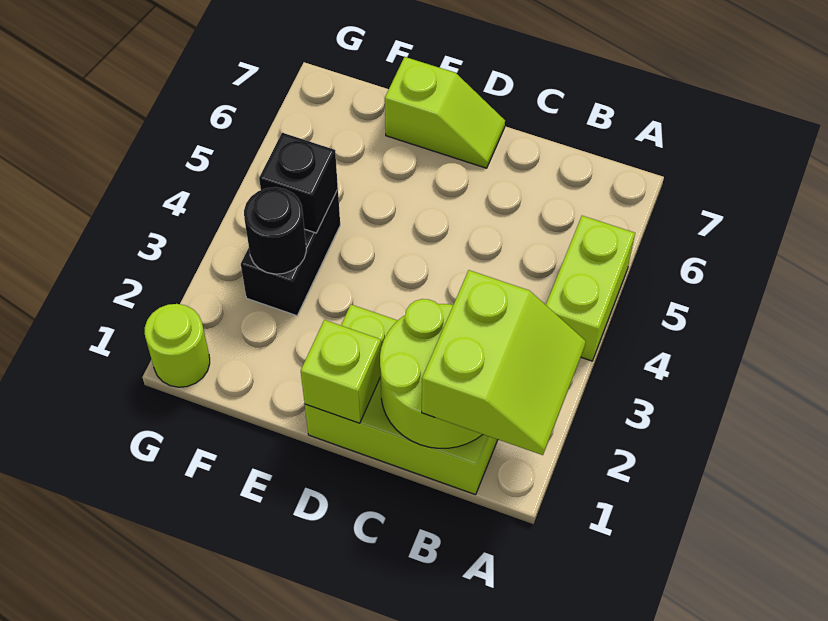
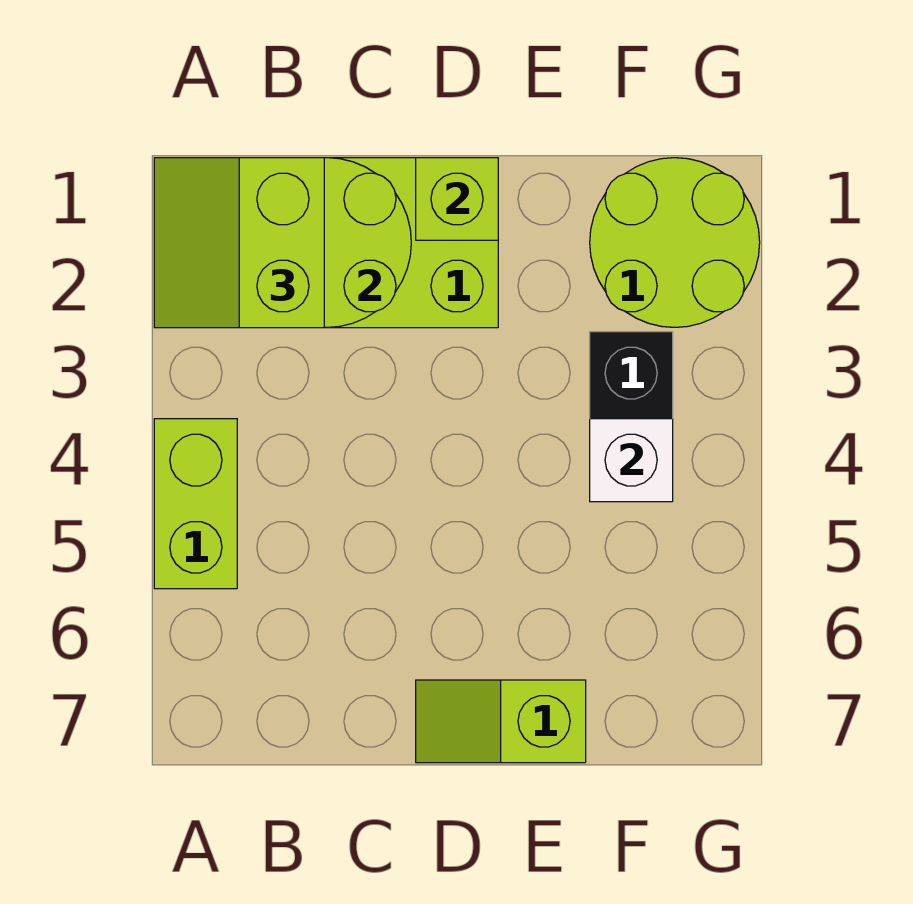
black 1x1 round brick [244,187,306,274] -> none
black 1x1 brick [259,133,338,233] -> white 1x1 brick [590,419,673,502]
lime 1x1 round brick [145,304,210,387] -> lime 2x2 round brick [590,158,760,327]

